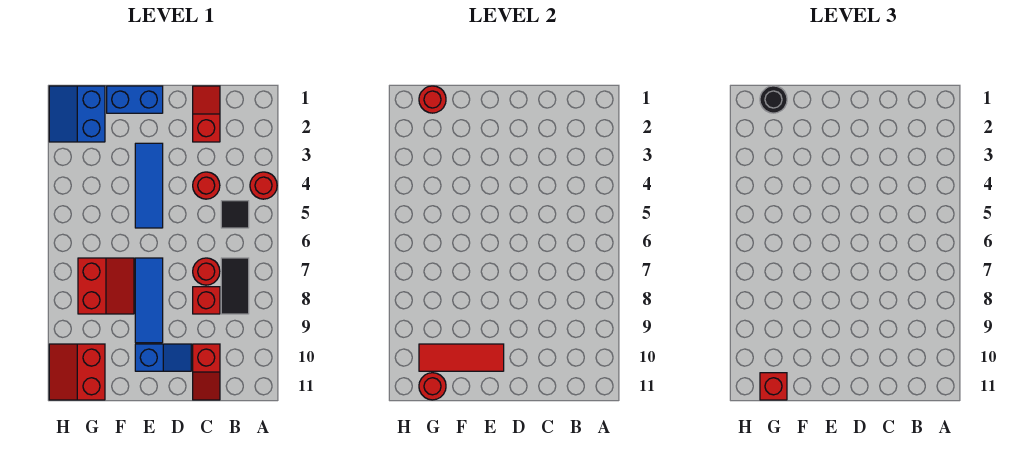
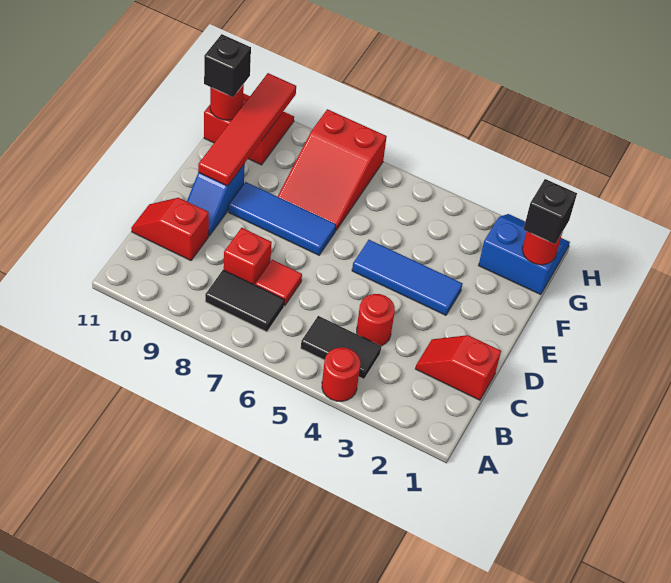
black 1x1 tile [221,201,249,228] -> black 1x2 tile [301,316,381,379]
red 1x2 slope [193,86,220,142] -> red 1x2 slope turned to [415,335,501,400]
red 1x1 round brick [193,258,220,285] -> red 1x1 tile [255,260,302,306]
blue 1x2 brick [107,86,163,113] -> none
red 1x3 tile [419,344,504,371] -> red 1x4 tile [198,73,296,186]
red 2x2 slope [78,258,134,314] -> red 2x3 slope [278,109,387,231]
black 1x1 round brick [760,86,787,113] -> black 1x1 brick [524,179,577,244]
red 1x1 brick [760,373,787,400] -> black 1x1 brick [204,34,251,97]

